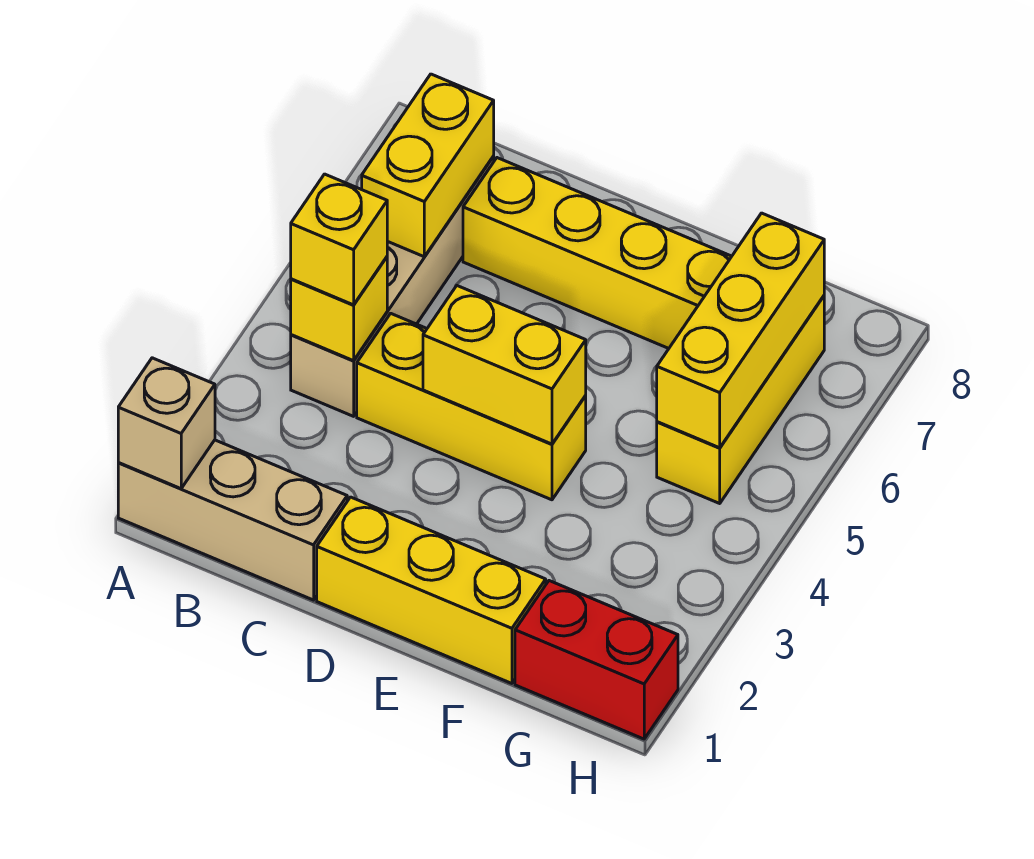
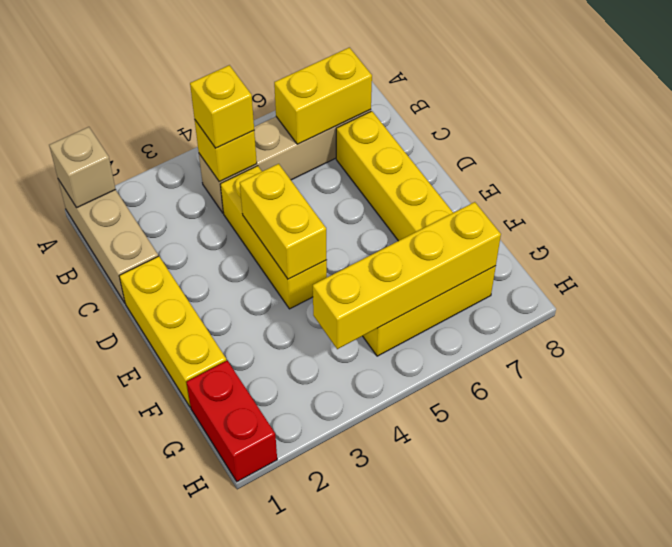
yellow 1x3 brick [657,213,824,448] -> yellow 1x4 brick [313,202,501,349]

